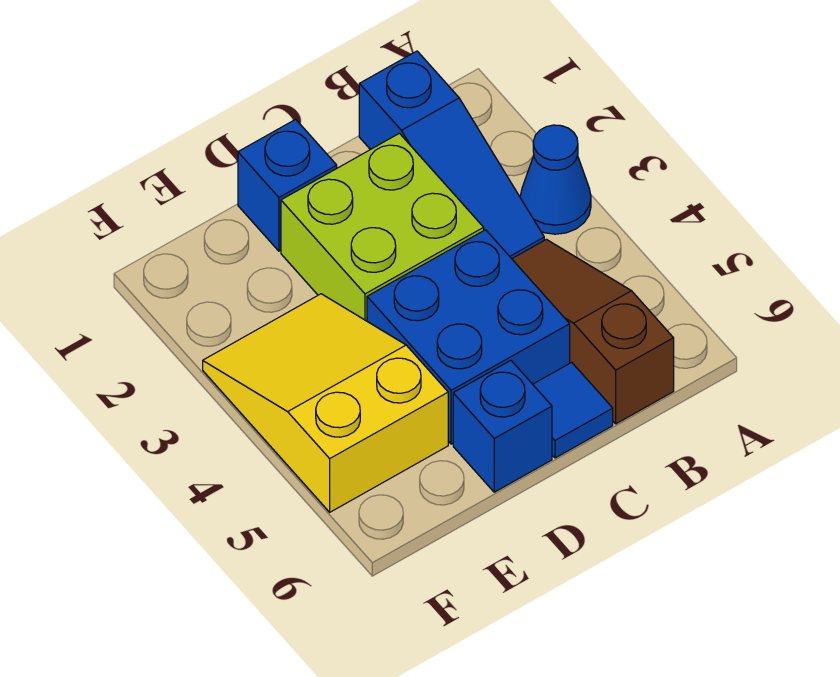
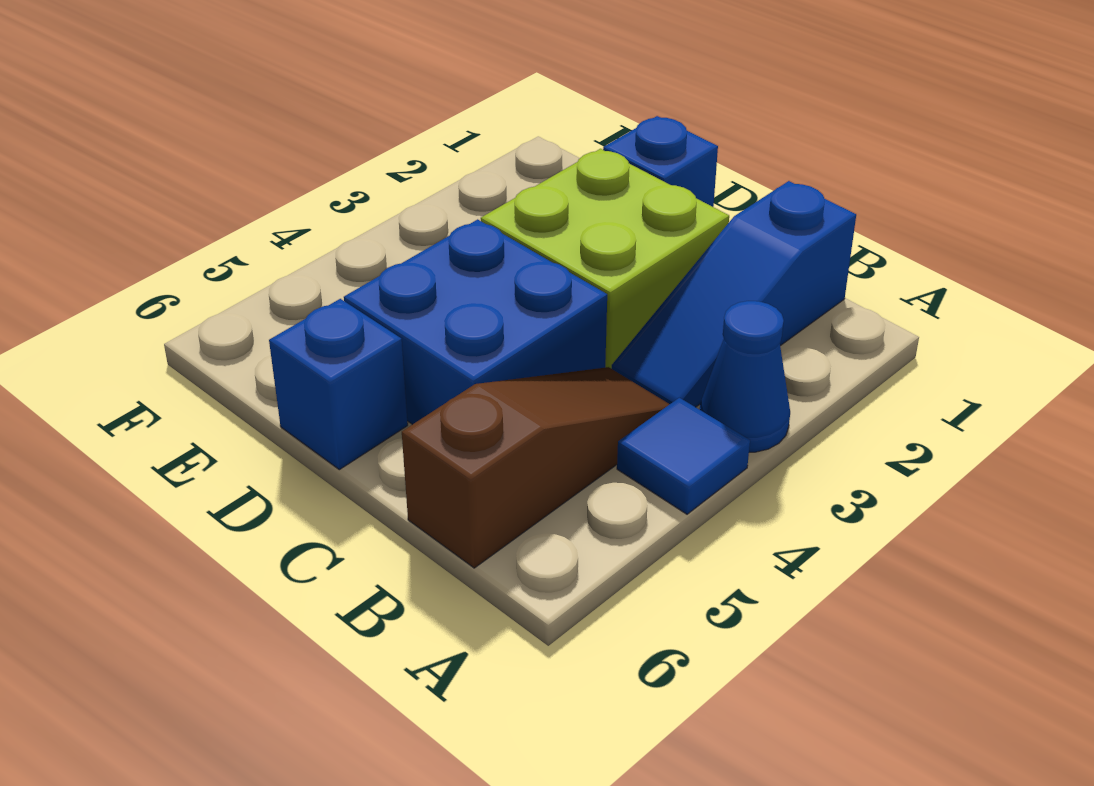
blue 1x1 tile [533,362,613,458] -> blue 1x1 tile moved to [617,398,750,514]
yellow 2x3 slope [203,294,448,512] -> none

